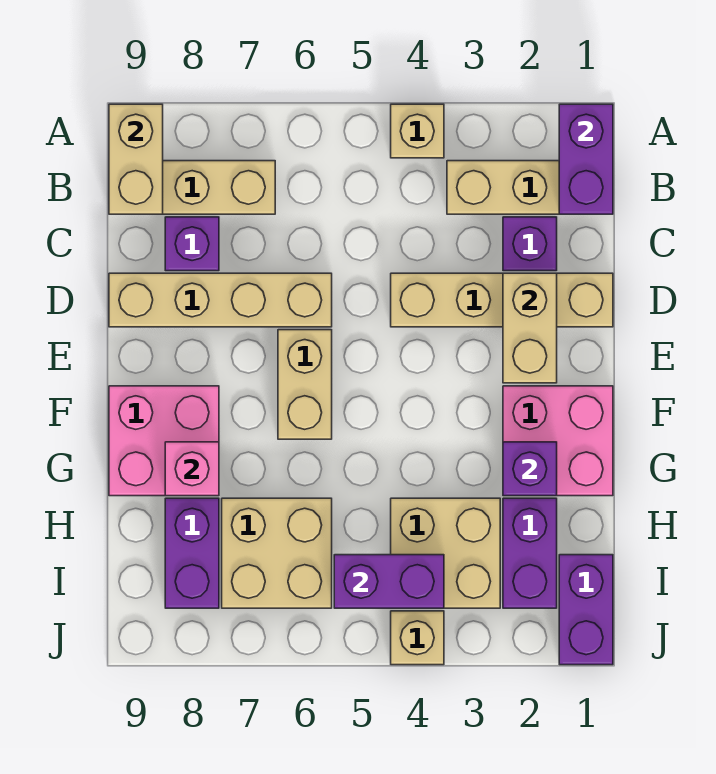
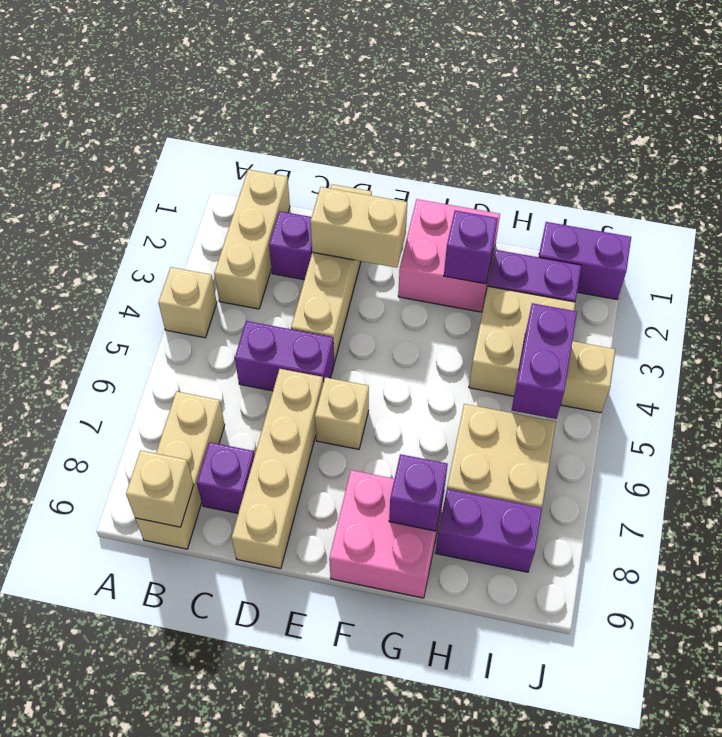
purple 1x2 brick [559,104,613,214] -> purple 1x2 brick moved to [235,321,334,391]
tan 1x2 brick [109,104,163,214] -> tan 1x1 brick [126,450,194,527]
tan 1x2 brick [278,330,332,439] -> tan 1x1 brick [315,377,369,449]
pink 1x1 brick [165,442,219,496] -> purple 1x1 brick [389,454,448,531]

